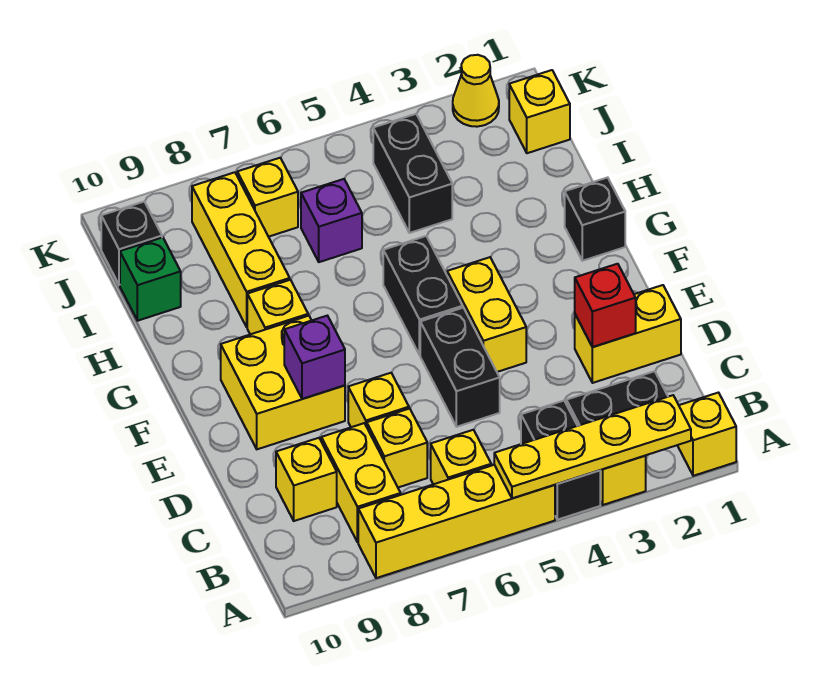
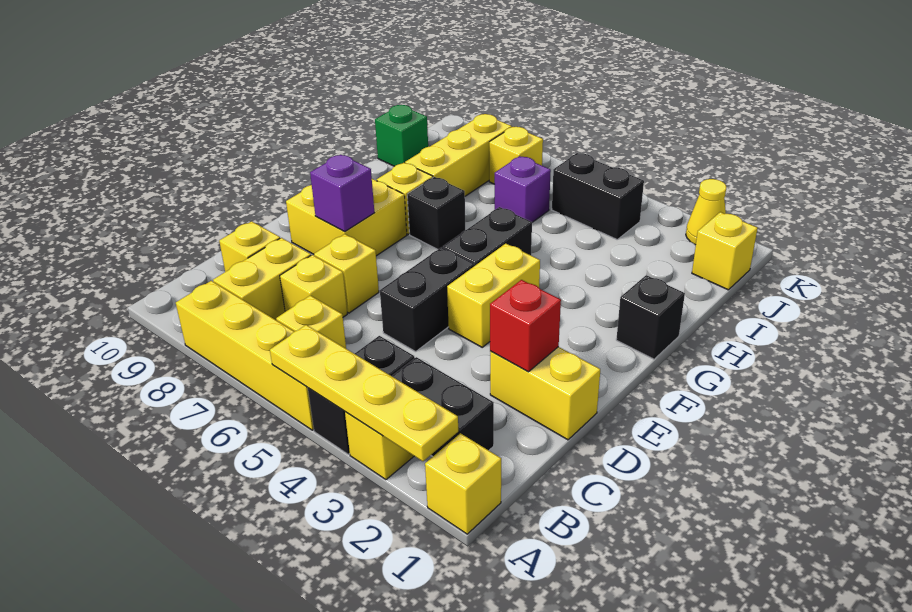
black 1x2 brick [373,114,452,233] -> black 1x2 brick turned to [552,153,644,239]
black 1x1 brick [101,202,162,285] -> black 1x1 brick moved to [407,177,465,249]

